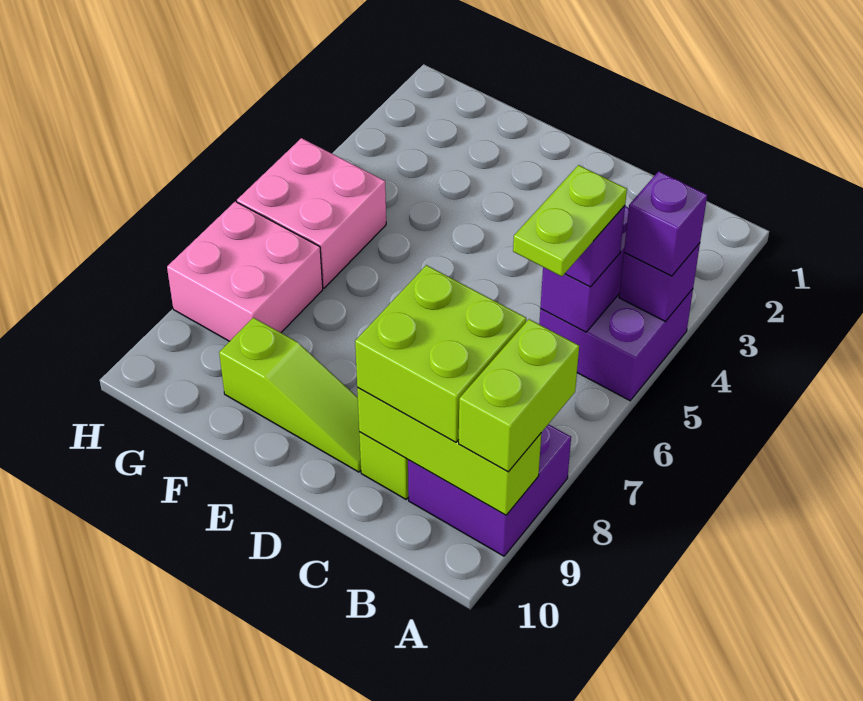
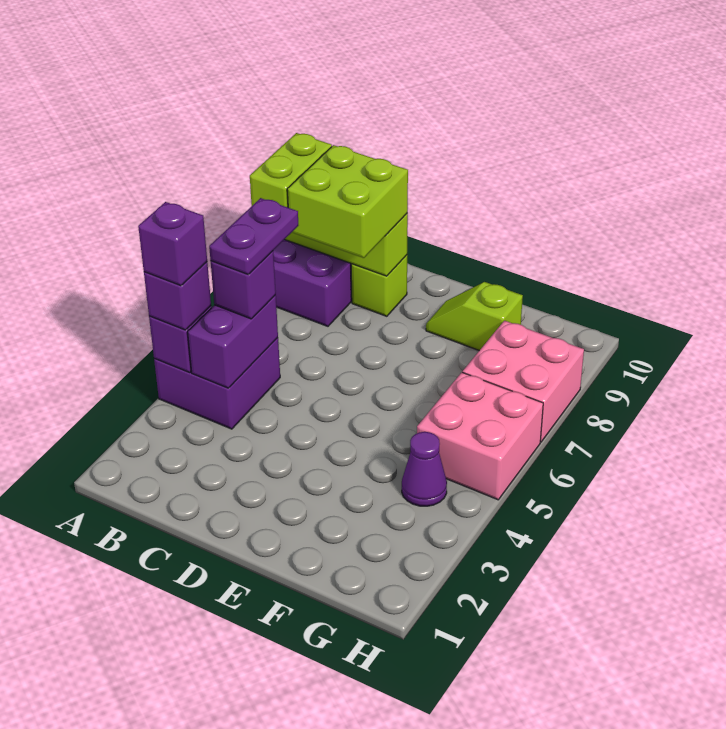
none -> purple 1x1 brick [138,202,207,286]
lime 1x2 plate [513,165,627,276] -> purple 1x2 plate [209,198,298,275]
lime 1x3 slope [219,318,361,472] -> lime 1x2 slope [426,282,523,351]
none -> purple 1x1 cone [402,432,447,506]

